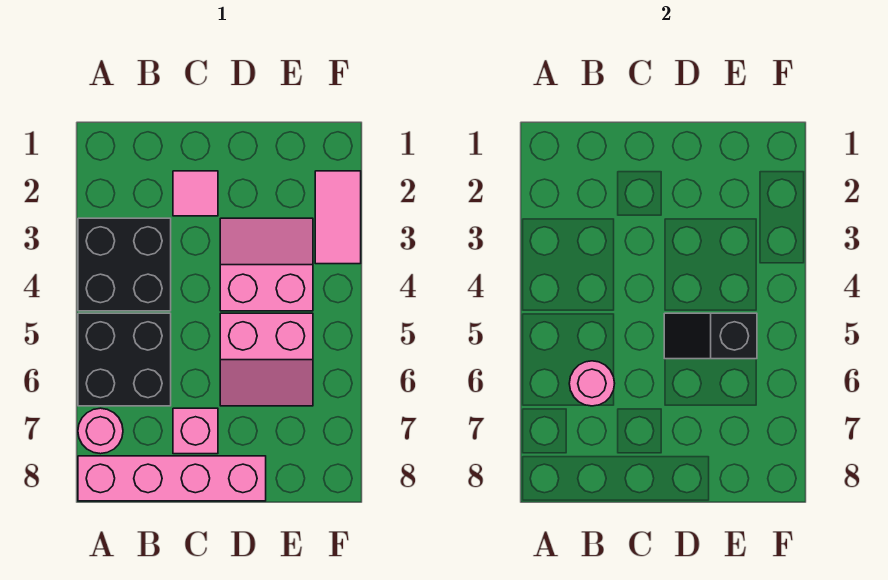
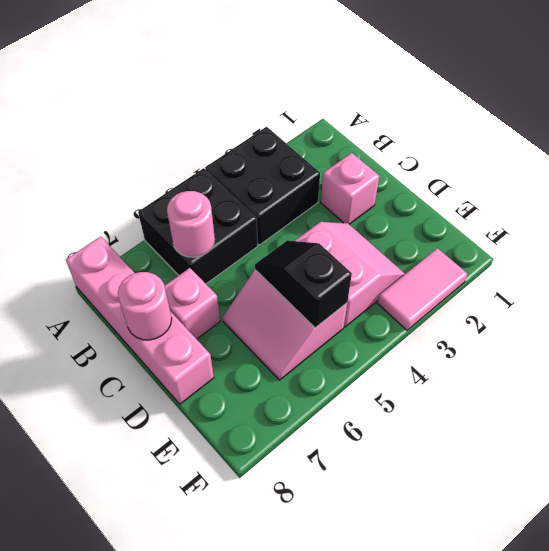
pink 1x1 round brick [78,408,123,454] -> pink 1x1 round brick moved to [118,272,172,340]
pink 1x1 tile [173,171,218,216] -> pink 1x1 brick [321,153,379,224]

